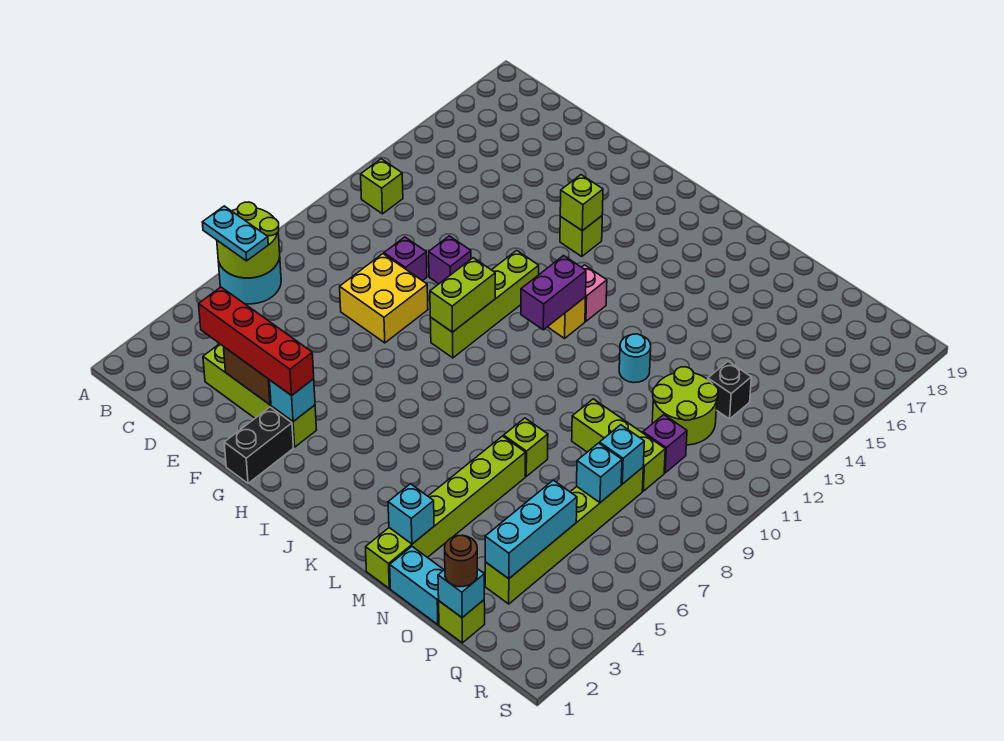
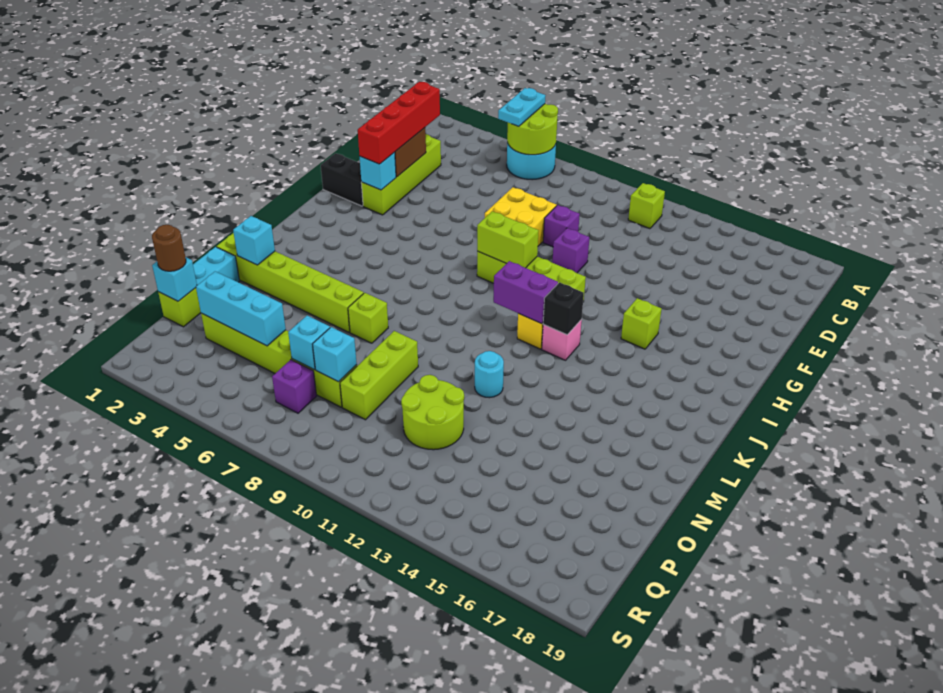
lime 1x1 brick [560,175,603,231] -> none
purple 1x1 brick [643,415,687,473] -> purple 1x1 brick moved to [272,360,317,413]
black 1x1 brick [708,361,751,419] -> black 1x1 brick moved to [543,282,584,335]

